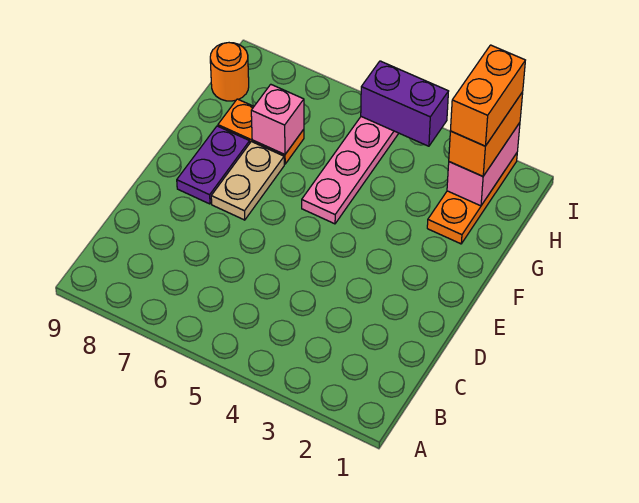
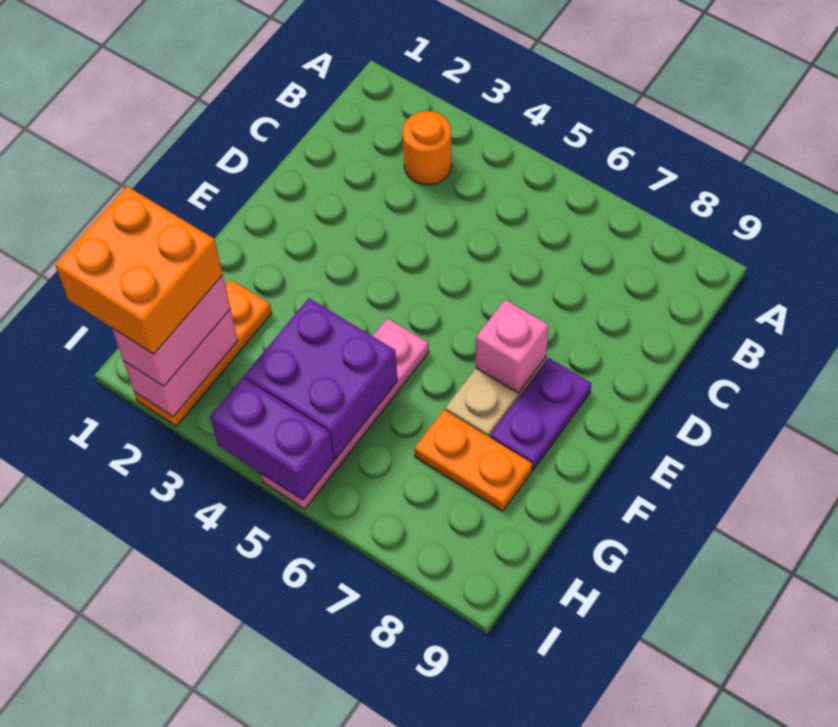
none -> purple 2x2 brick [244,298,398,459]
pink 1x1 brick [251,84,304,155] -> pink 1x1 brick moved to [476,300,549,393]
orange 1x2 brick [449,92,523,176] -> pink 1x2 brick [112,275,230,386]
orange 1x2 brick [450,45,525,146] -> orange 2x2 brick [55,186,223,354]
orange 1x1 round brick [210,43,249,101] -> orange 1x1 round brick moved to [403,111,452,185]

